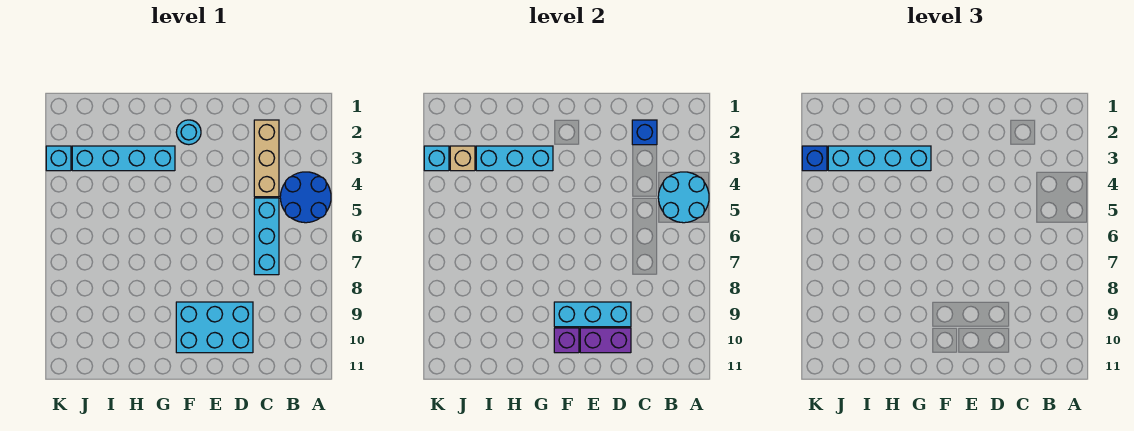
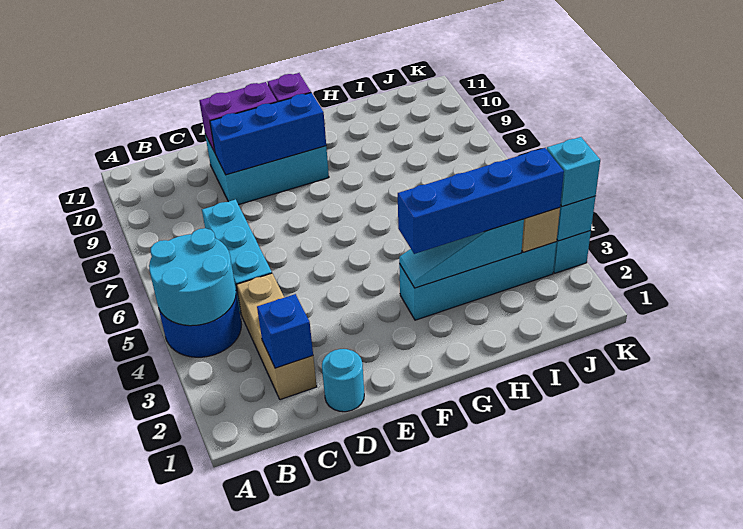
cyan 1x3 brick [554,302,631,327] -> blue 1x3 brick [210,93,326,175]
cyan 1x1 round brick [176,120,201,145] -> cyan 1x1 round brick moved to [322,349,364,412]
cyan 1x3 brick [476,146,553,171] -> cyan 1x3 slope [399,219,524,288]
cyan 1x4 brick [828,146,931,171] -> blue 1x4 brick [398,148,564,254]
blue 1x1 brick [802,146,827,171] -> cyan 1x1 brick [547,137,600,207]

